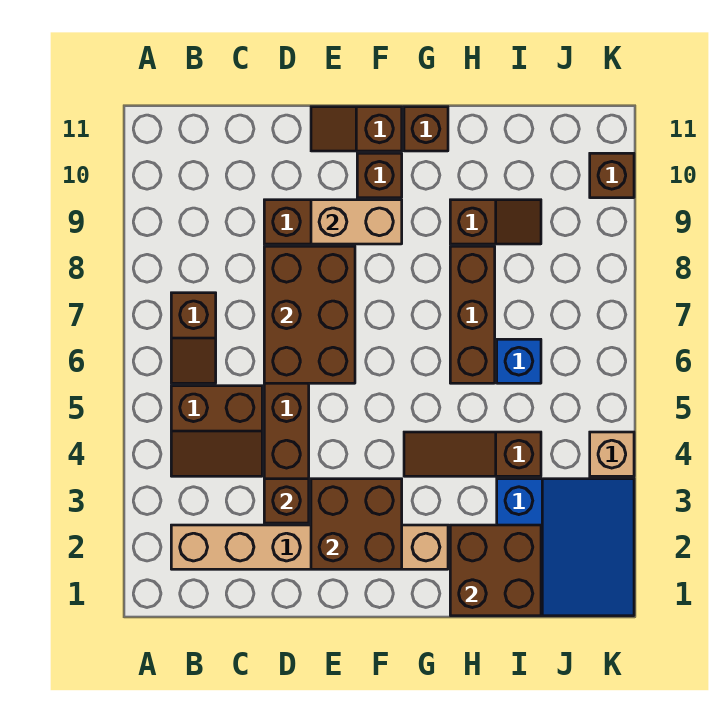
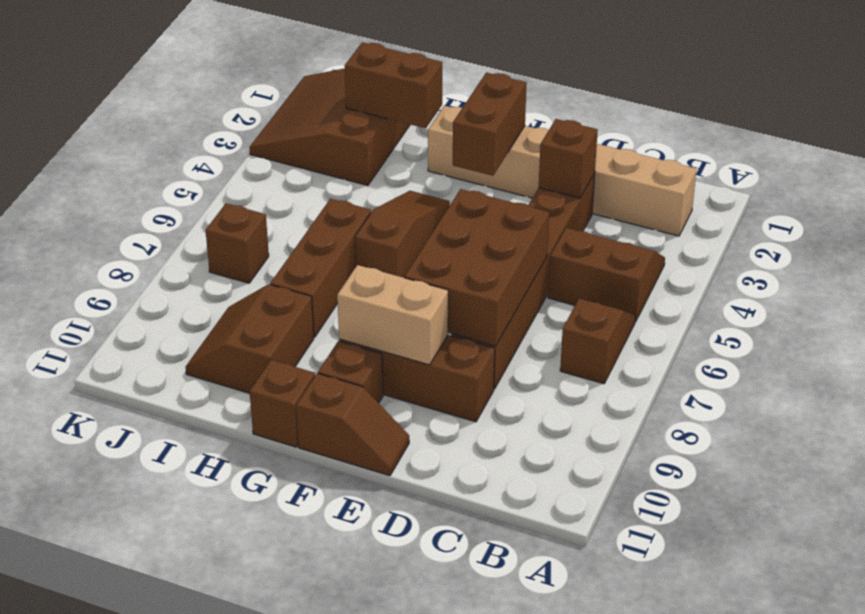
brown 2x2 brick [311,479,402,569] -> brown 1x2 brick [453,73,527,176]
brown 1x3 slope [404,432,541,476] -> brown 1x3 slope turned to [355,191,450,278]
brown 2x2 brick [450,525,541,616] -> brown 1x2 brick [345,42,442,128]
brown 1x2 slope [450,200,541,244] -> brown 2x2 slope [186,284,314,393]
blue 3x3 slope [497,479,634,616] -> brown 3x3 slope [249,68,410,186]
blue 1x1 brick [497,339,541,383] -> none
tan 1x1 brick [590,432,634,476] -> none
brown 1x1 brick [590,153,634,198] -> brown 1x1 brick moved to [206,203,269,283]

